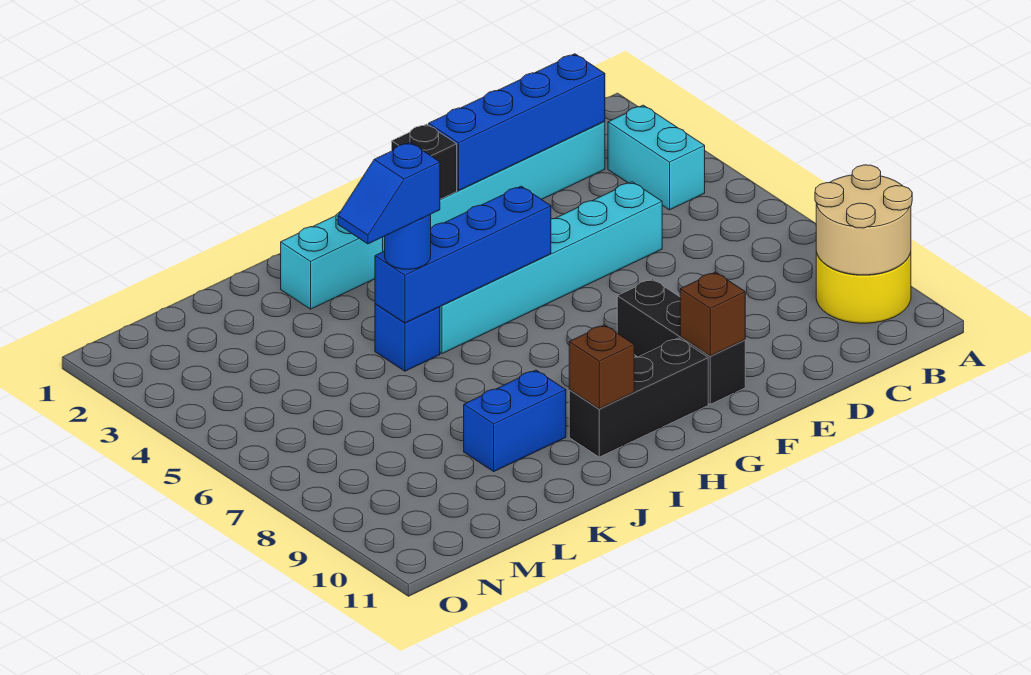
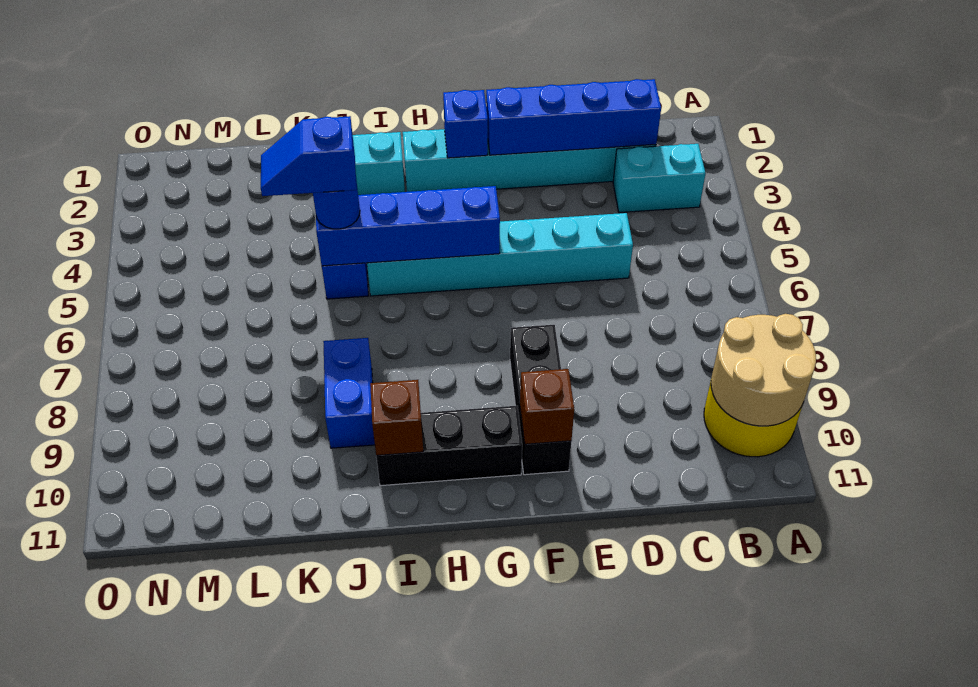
cyan 1x2 brick [608,105,705,210] -> cyan 1x2 brick turned to [613,144,706,213]
black 1x1 brick [392,124,457,199] -> blue 1x1 brick [443,90,488,158]
blue 1x2 brick [464,370,566,471] -> blue 1x2 brick turned to [323,338,375,448]

